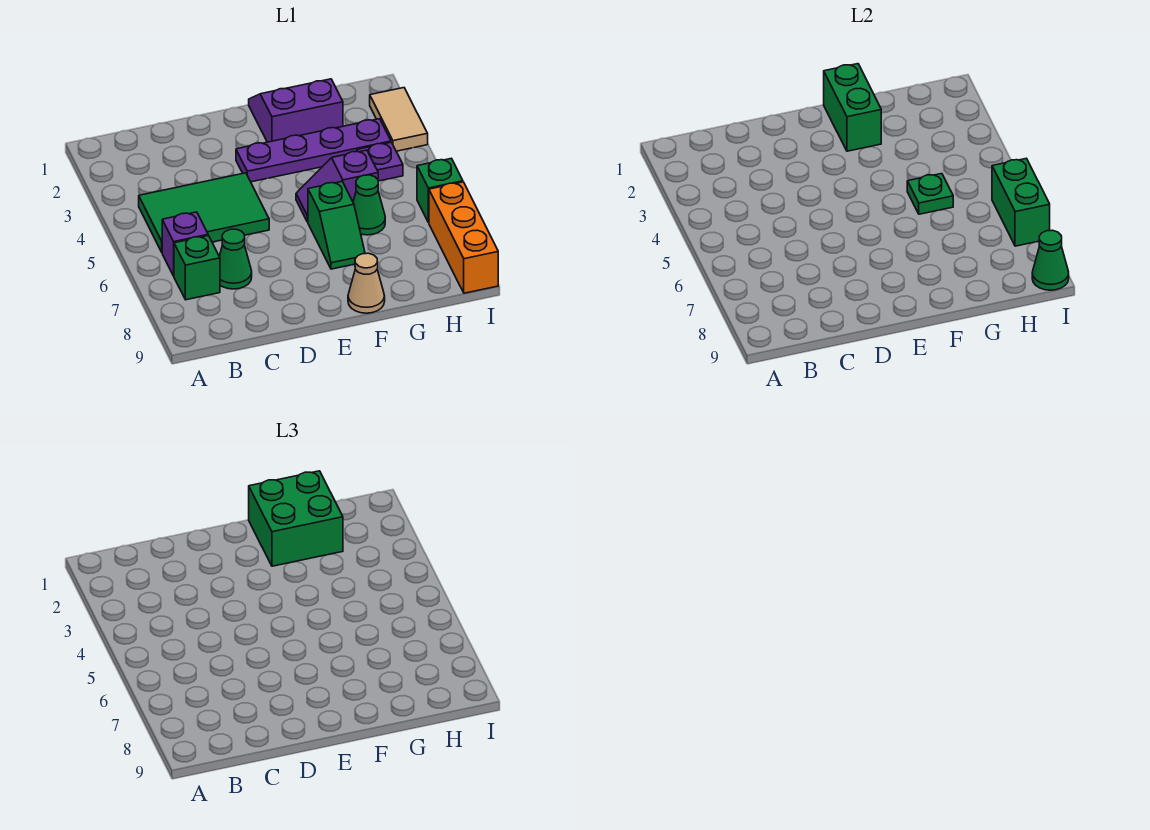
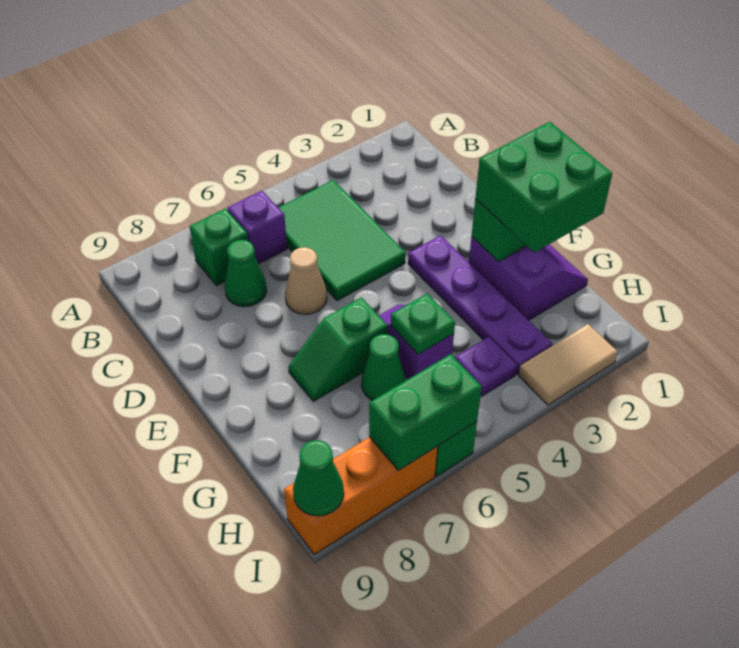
tan 1x1 cone [348,253,385,313] -> tan 1x1 cone moved to [285,247,327,314]

